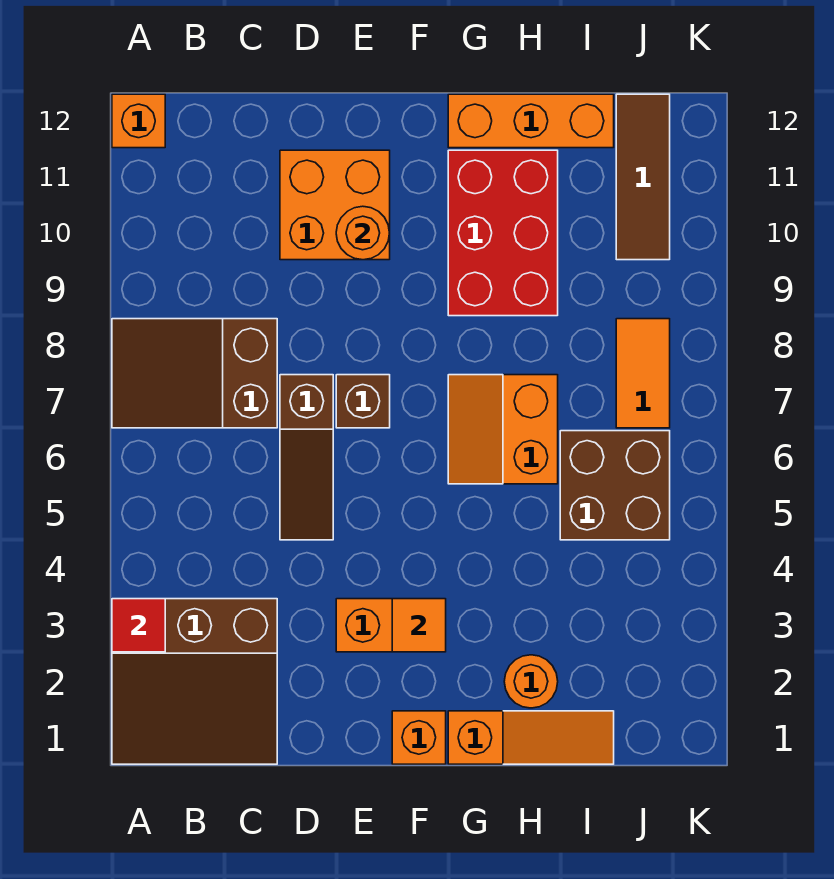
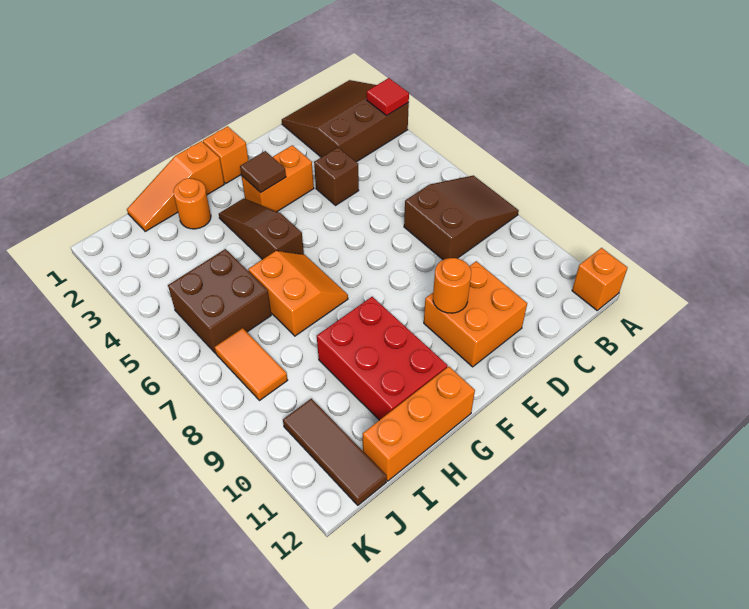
brown 1x3 slope [280,375,333,540] -> brown 1x3 slope moved to [219,198,304,260]
brown 1x1 brick [336,375,390,428] -> brown 1x1 brick moved to [314,147,359,205]
orange 1x1 tile [392,599,446,652] -> brown 1x1 tile [240,151,286,193]

